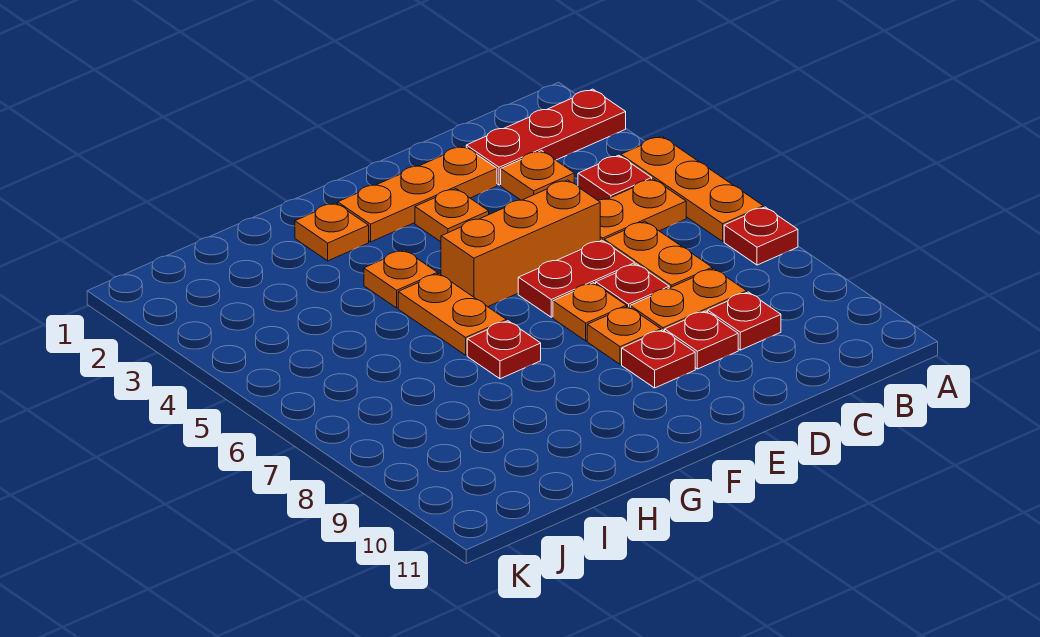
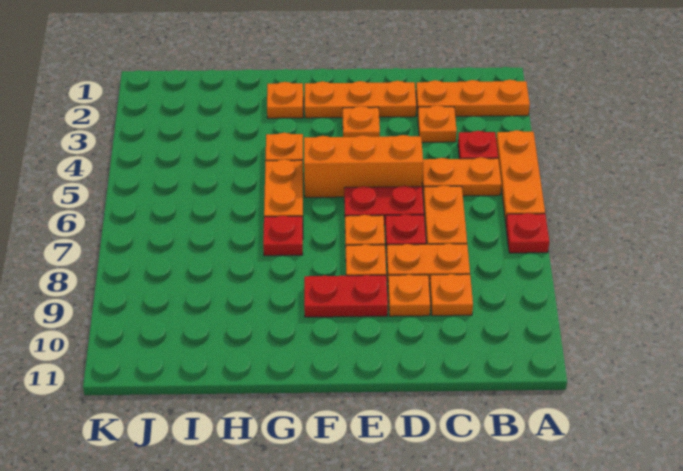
red 1x3 plate [466,89,626,185] -> orange 1x3 plate [416,80,530,116]
red 1x1 plate [708,292,781,350] -> orange 1x1 plate [430,274,473,316]
red 1x1 plate [665,311,738,369] -> orange 1x1 plate [388,275,430,316]
red 1x1 plate [622,330,695,388] -> red 1x2 plate [304,275,388,317]

